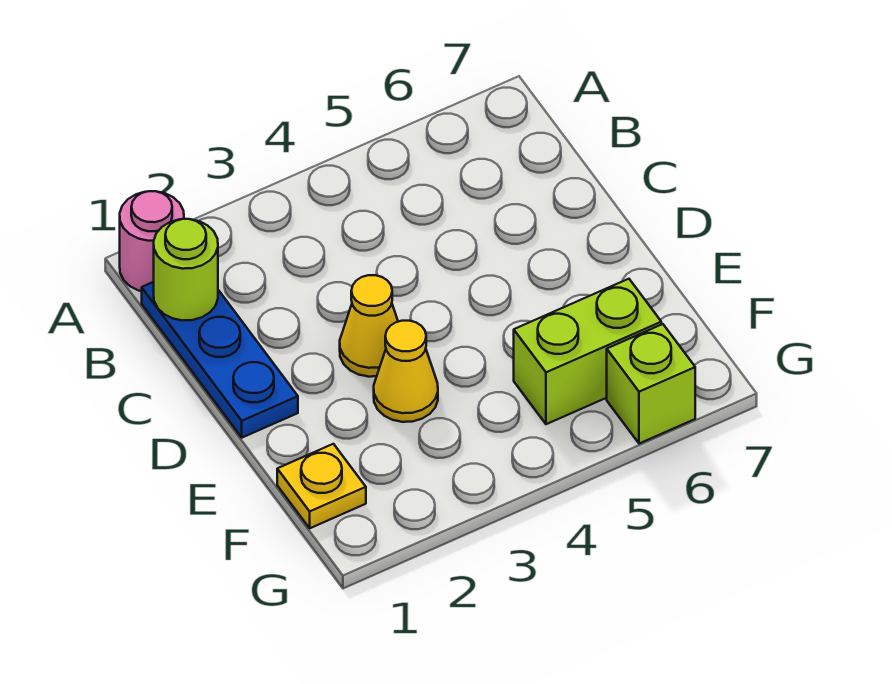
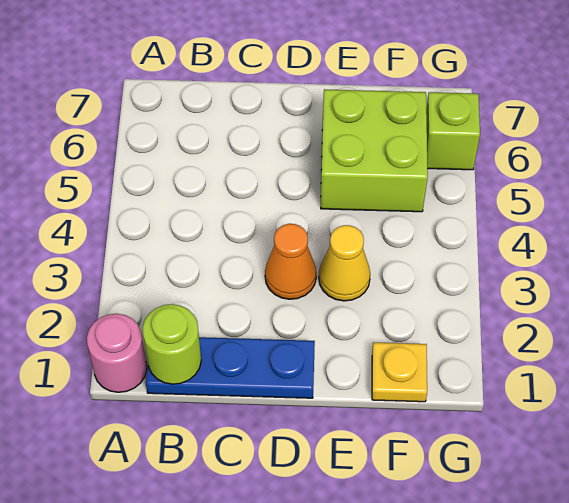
yellow 1x1 cone [340,275,398,377] -> orange 1x1 cone [265,224,316,299]
lime 1x2 brick [514,279,661,424] -> lime 2x2 brick [321,89,428,212]

